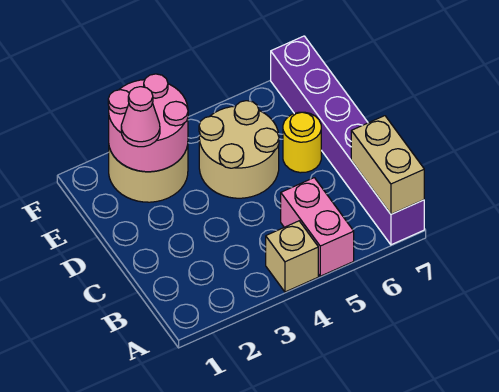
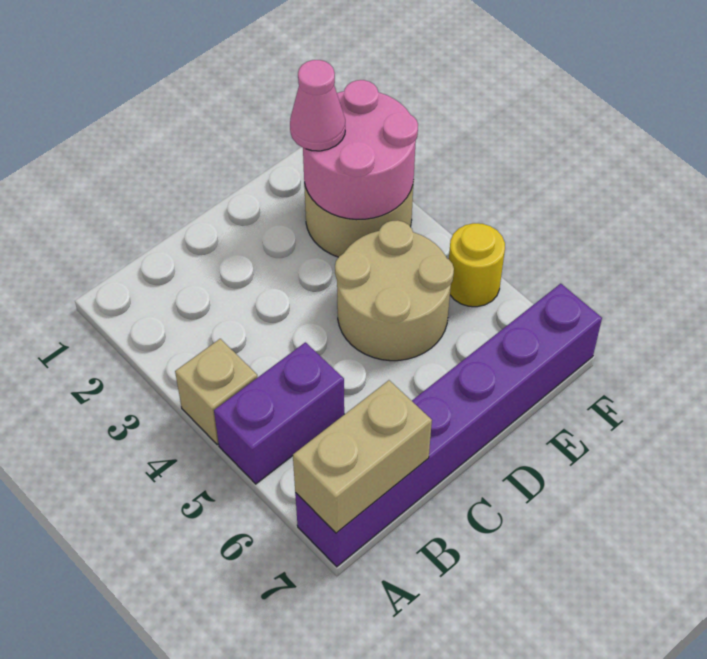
pink 1x2 brick [281,178,354,276] -> purple 1x2 brick [214,342,344,484]
yellow 1x1 round brick [283,112,321,173] -> yellow 1x1 round brick moved to [449,223,505,307]

